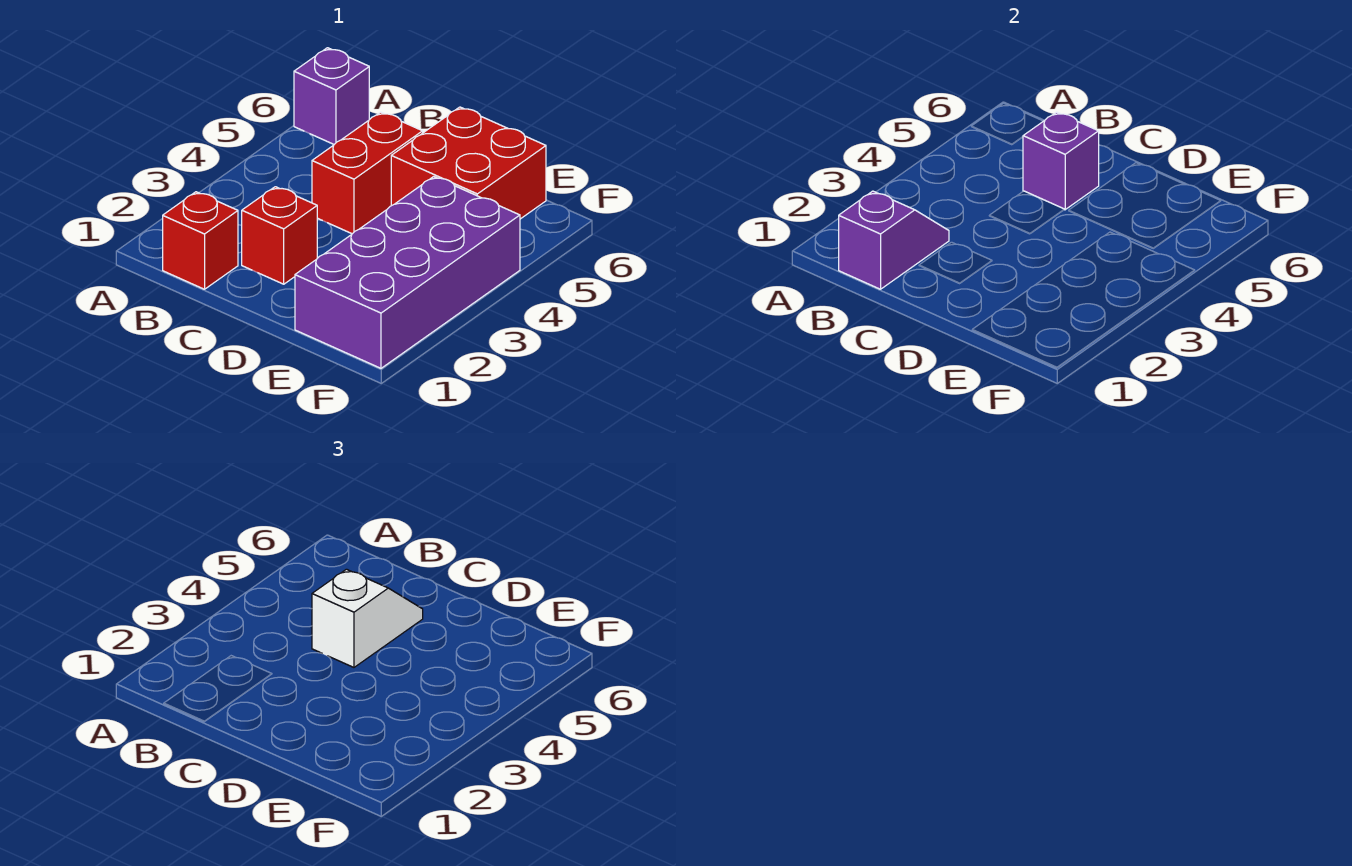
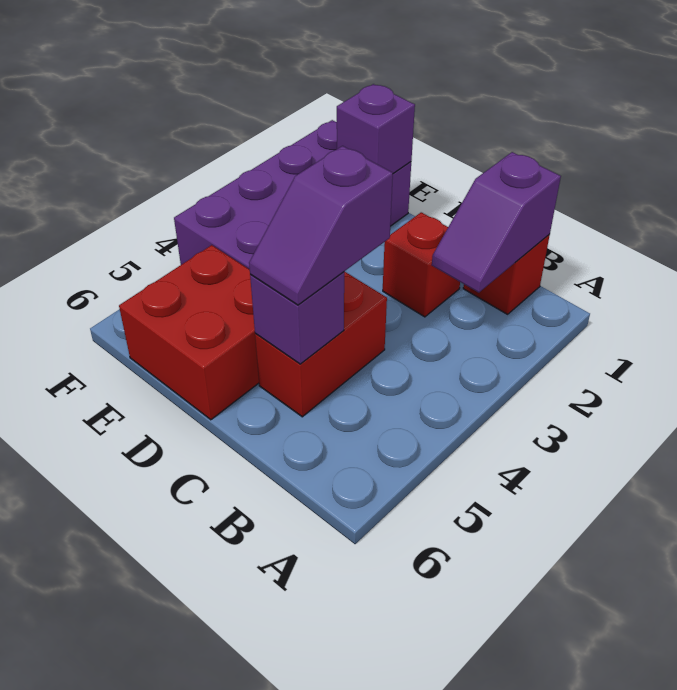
purple 1x1 brick [294,48,369,144] -> purple 1x1 brick moved to [337,84,415,173]
white 1x2 slope [312,569,423,667] -> purple 1x2 slope [249,146,393,305]

